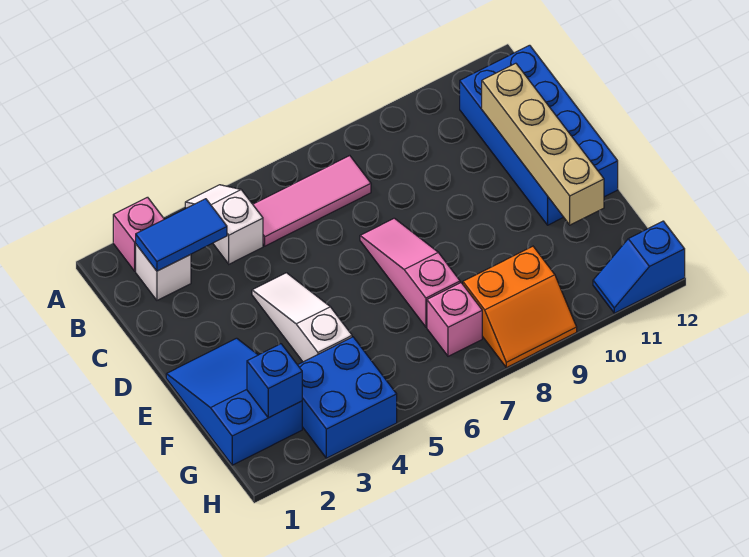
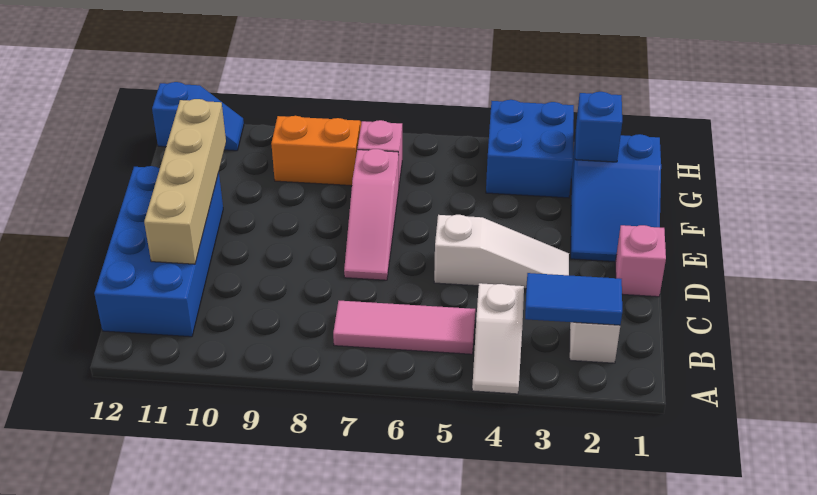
pink 1x1 brick [113,197,164,271] -> pink 1x1 brick moved to [615,225,666,297]
white 1x3 slope [252,273,352,362] -> white 1x3 slope turned to [434,215,569,289]

